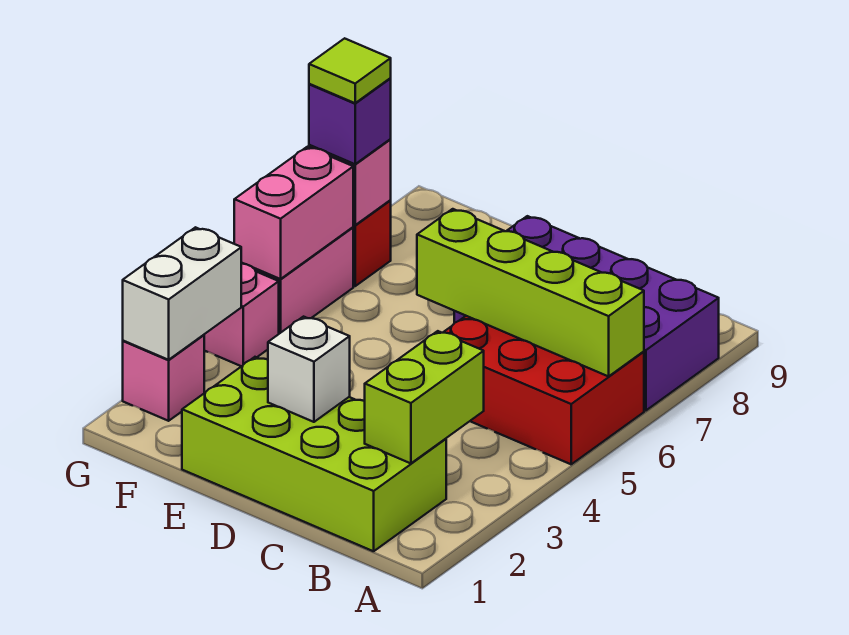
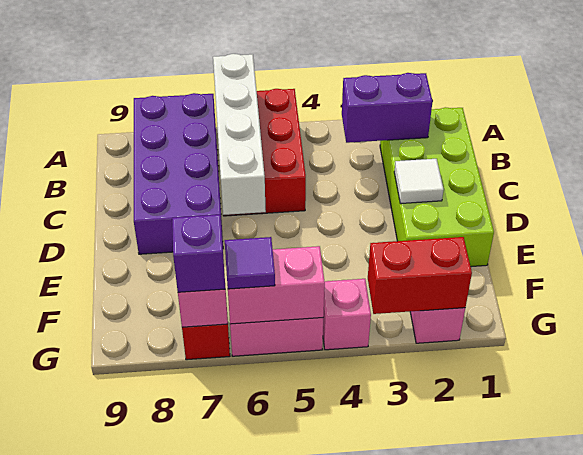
lime 1x4 brick [417,209,644,376] -> white 1x4 brick [213,54,266,215]
lime 1x2 brick [365,331,484,463] -> purple 1x2 brick [342,73,433,143]
white 1x1 brick [268,317,350,422] -> white 1x1 tile [394,159,444,204]
white 1x2 brick [123,227,241,360] -> red 1x2 brick [368,237,472,314]
none -> purple 1x1 tile [225,237,275,289]
lime 1x1 tile [309,38,391,103] -> none

